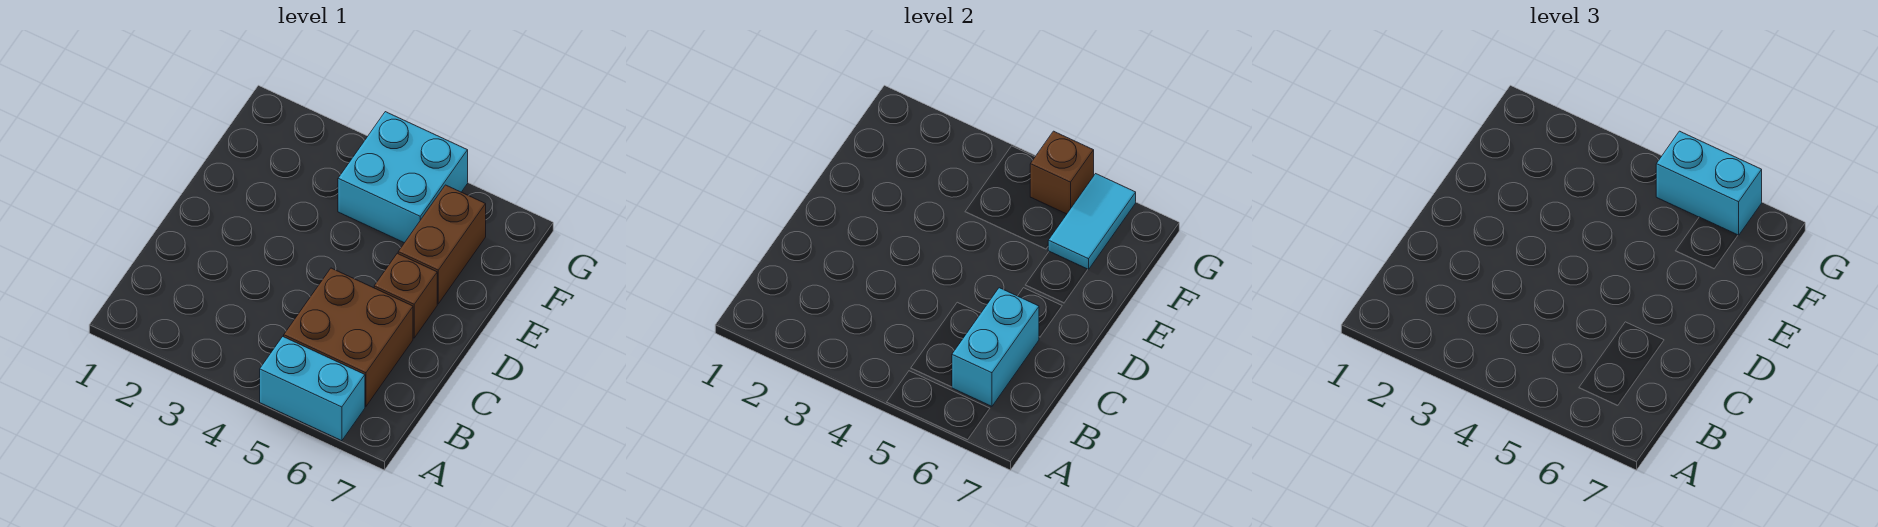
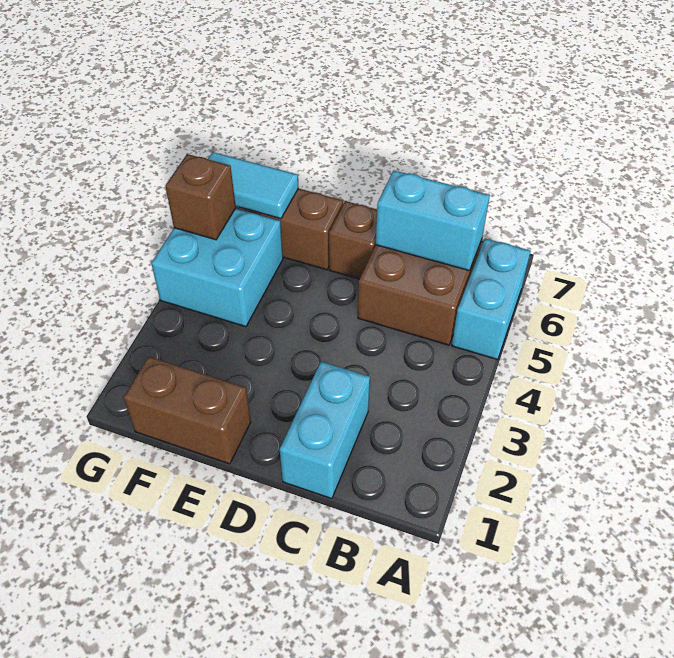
none -> brown 1x2 brick [124,356,251,464]
cyan 1x2 brick [1656,131,1762,235] -> cyan 1x2 brick moved to [280,362,370,499]

